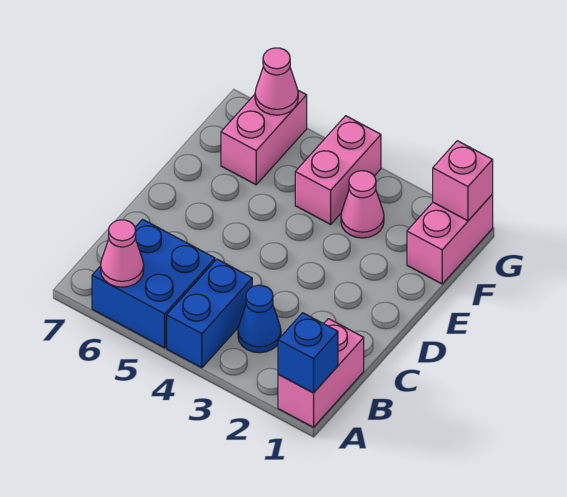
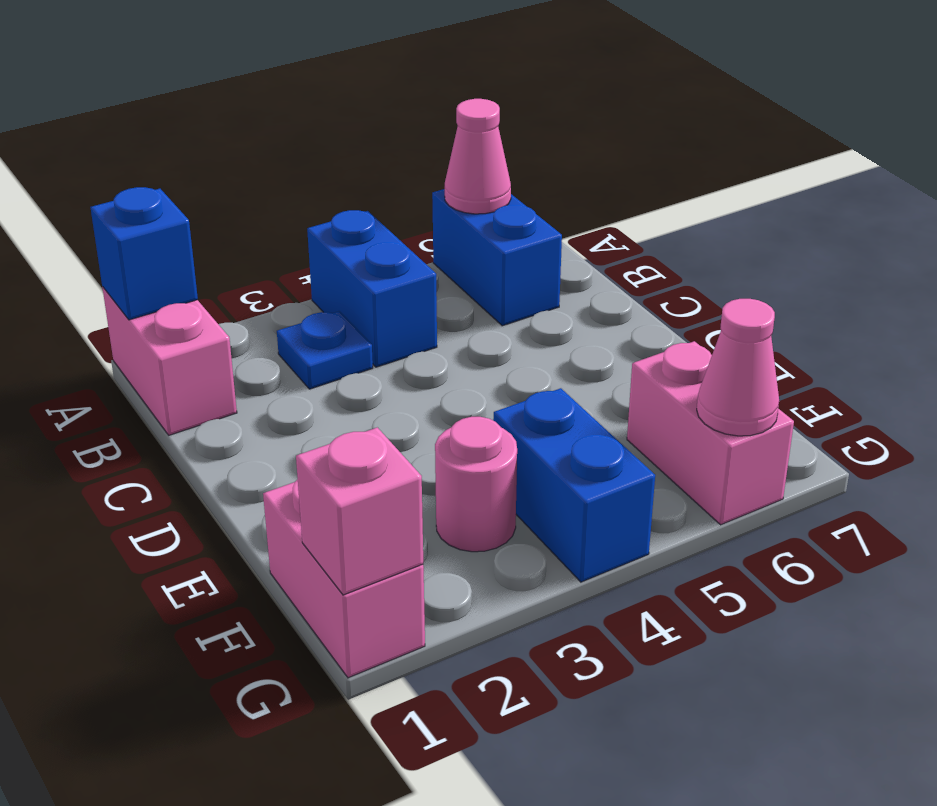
blue 2x2 brick [92,219,215,348] -> blue 1x2 brick [432,189,562,326]
blue 1x1 cone [238,285,281,353] -> blue 1x1 plate [277,311,373,389]
pink 1x1 cone [341,171,384,238] -> pink 1x1 round brick [435,417,517,552]
pink 1x2 brick [295,116,381,224] -> blue 1x2 brick [493,388,655,582]

